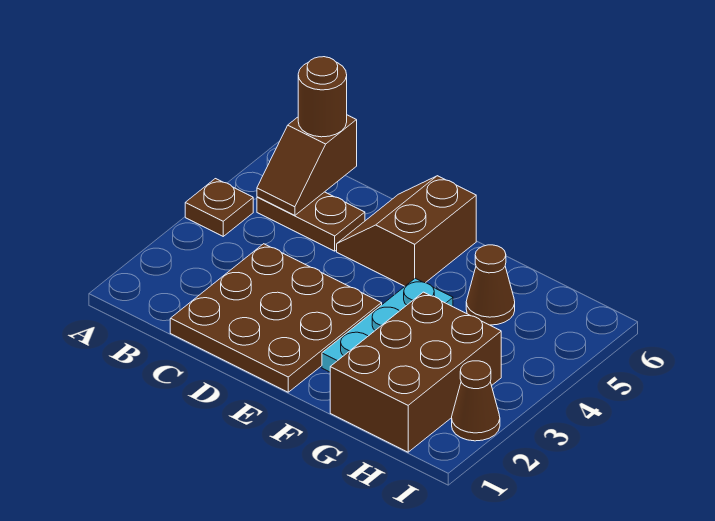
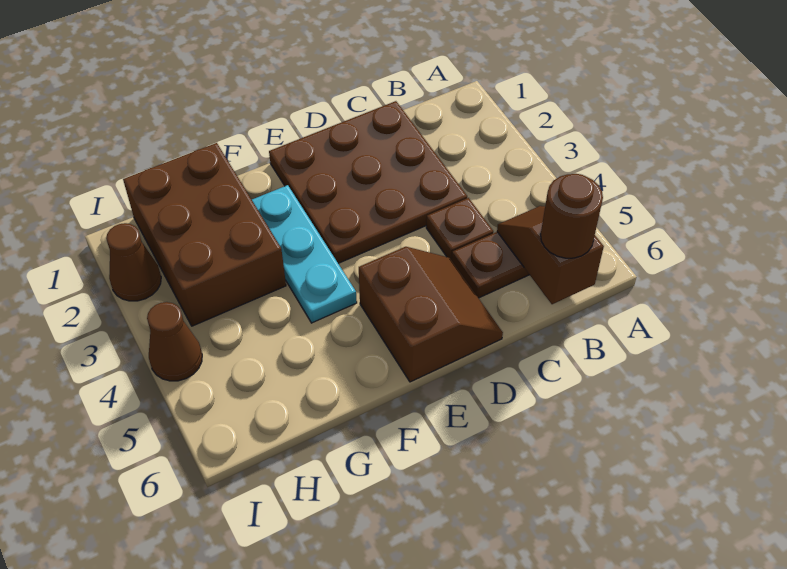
brown 1x1 plate [185,179,253,236] -> brown 1x1 plate moved to [426,198,493,260]
brown 1x1 cone [466,245,515,325] -> brown 1x1 cone moved to [147,302,202,381]

